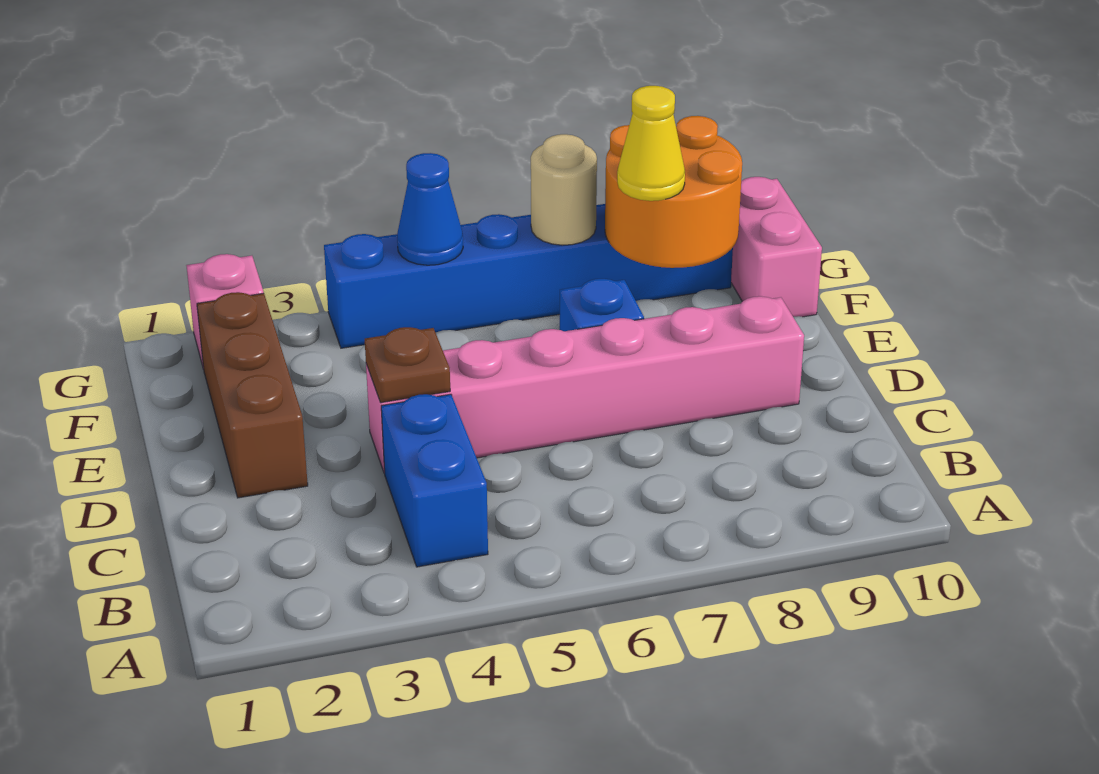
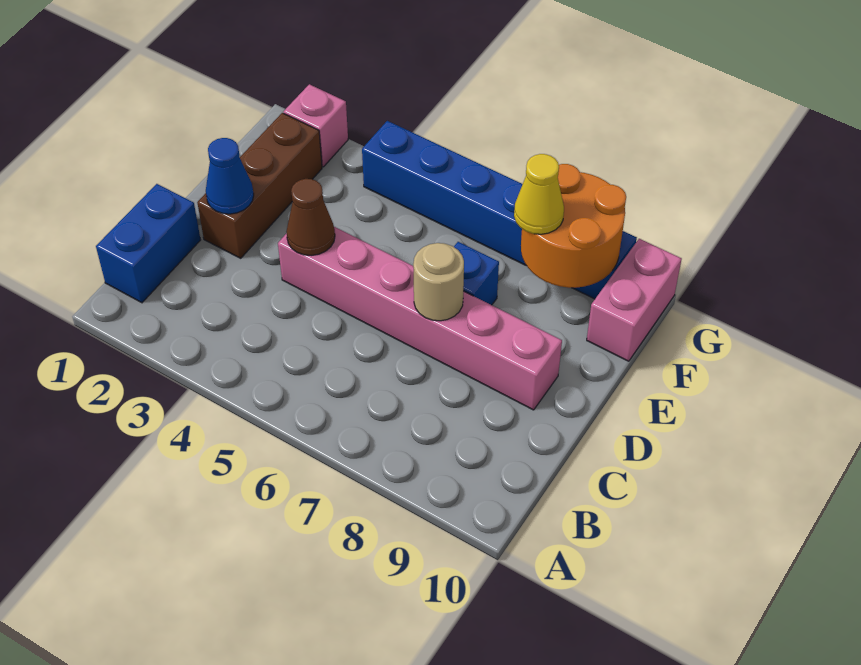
blue 1x2 brick [381,394,488,567] -> blue 1x2 brick moved to [96,184,200,303]
brown 1x1 plate [365,327,450,403] -> brown 1x1 cone [286,179,335,255]
blue 1x1 cone [397,153,463,265] -> blue 1x1 cone moved to [206,138,254,214]
tan 1x1 round brick [531,134,597,245] -> tan 1x1 round brick moved to [413,243,464,321]

